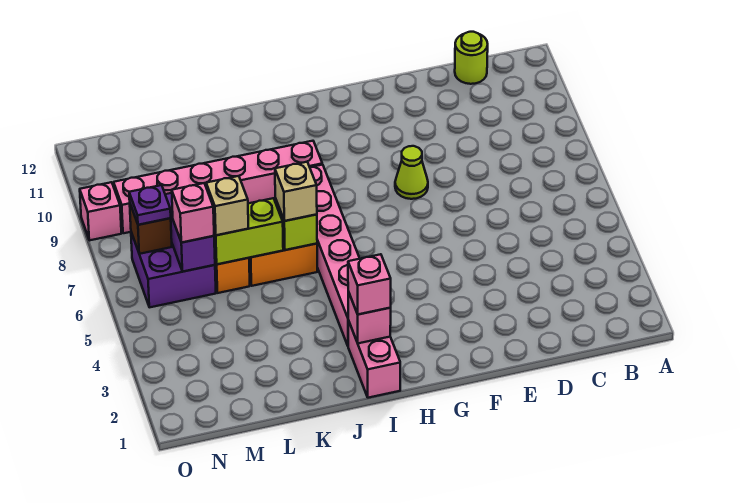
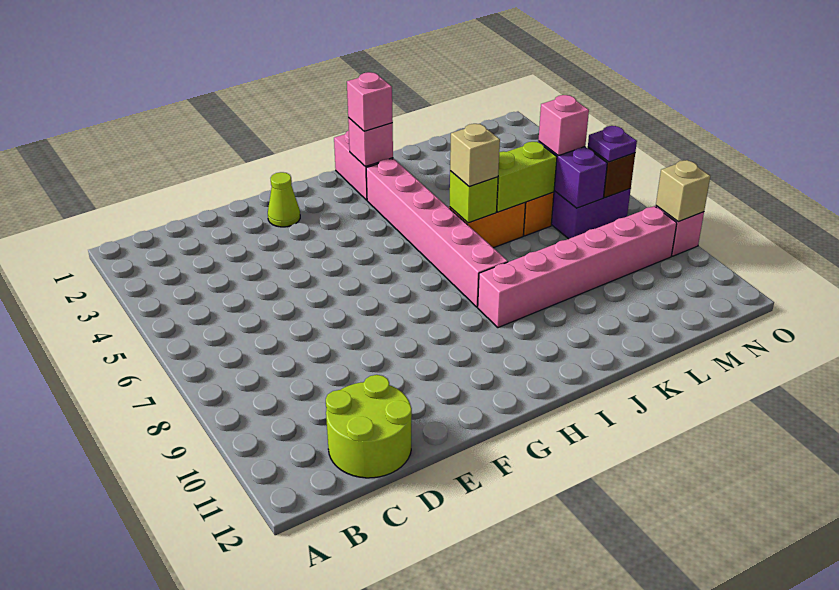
lime 1x1 round brick [455,32,488,84] -> lime 2x2 round brick [326,375,412,478]
lime 1x1 cone [395,146,428,199] -> lime 1x1 cone moved to [268,172,300,227]
tan 1x1 brick [206,176,248,235] -> tan 1x1 brick moved to [656,160,710,222]

